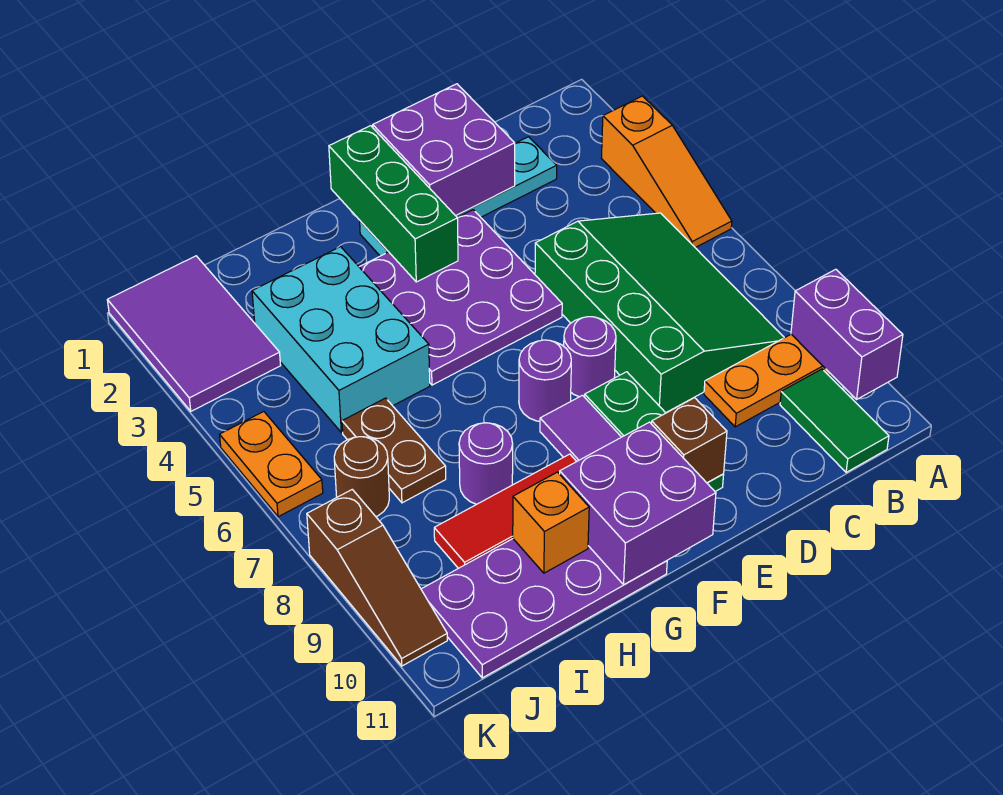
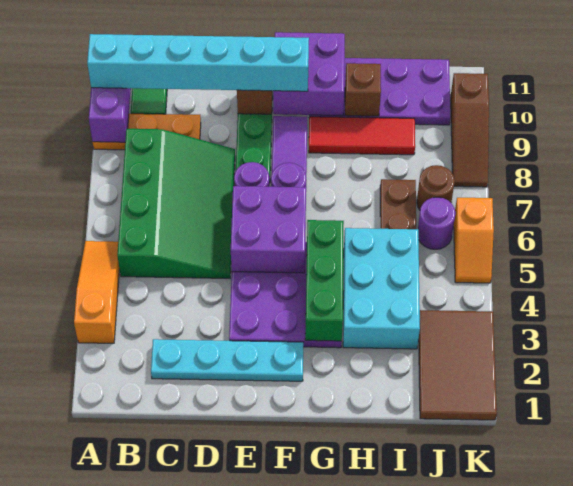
none -> cyan 1x6 brick [87,34,309,91]
green 3x4 slope [535,213,784,413] -> green 3x4 slope turned to [117,129,235,278]
purple 2x2 brick [373,84,515,216] -> purple 2x2 brick moved to [231,186,306,273]
green 1x3 brick [329,126,458,282] -> green 1x3 brick moved to [305,220,344,341]
purple 1x1 round brick [459,423,513,504] -> purple 1x1 round brick moved to [418,197,455,249]
orange 1x1 brick [513,472,589,573] -> brown 1x1 brick [345,63,381,116]
purple 2x3 tile [107,256,281,411] -> brown 2x3 tile [419,310,497,420]
orange 1x2 plate [220,412,323,517] -> orange 1x2 slope [454,198,494,283]
brown 1x3 slope [307,490,447,666] -> brown 1x3 slope turned to [451,73,489,187]

